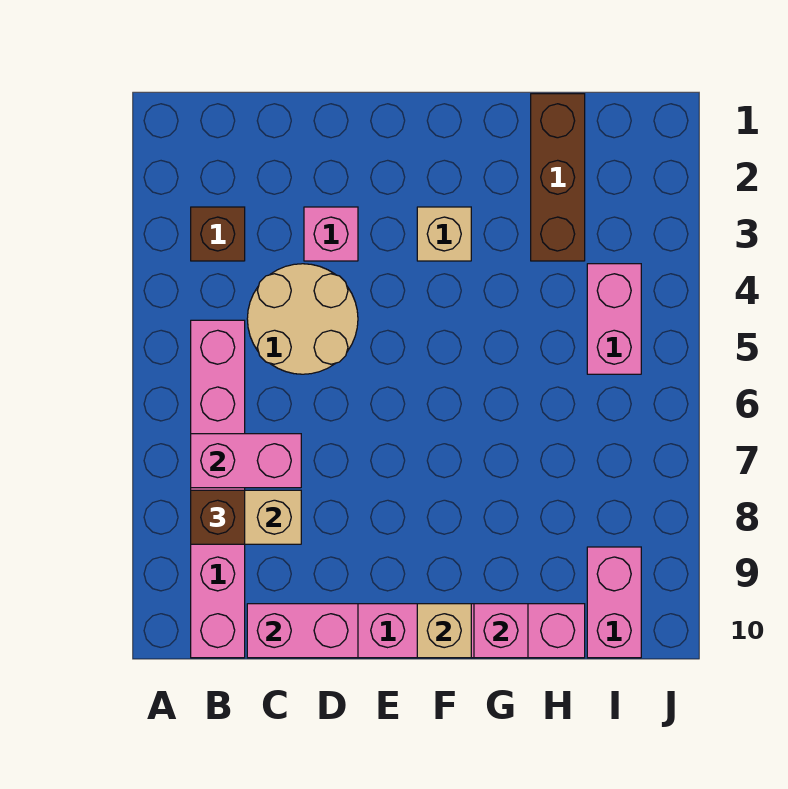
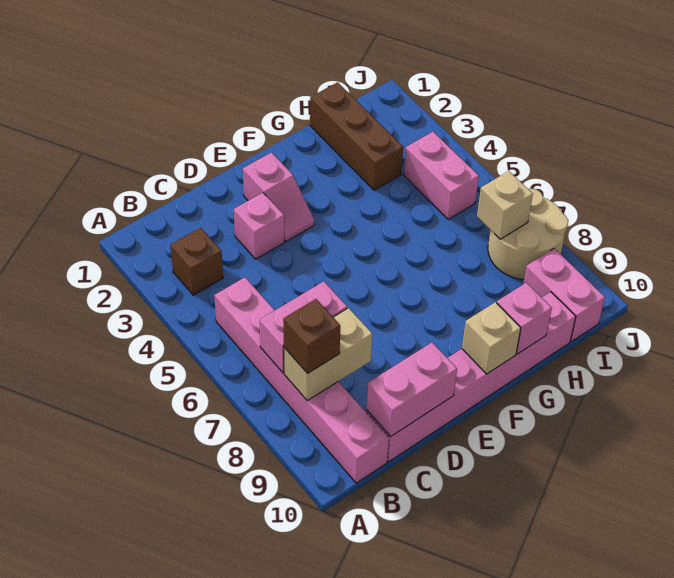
tan 2x2 round brick [247,264,358,374] -> tan 2x2 round brick moved to [488,188,568,279]
none -> pink 1x2 slope [243,153,314,242]
tan 1x1 brick [417,207,471,261] -> tan 1x1 brick moved to [477,171,533,239]

